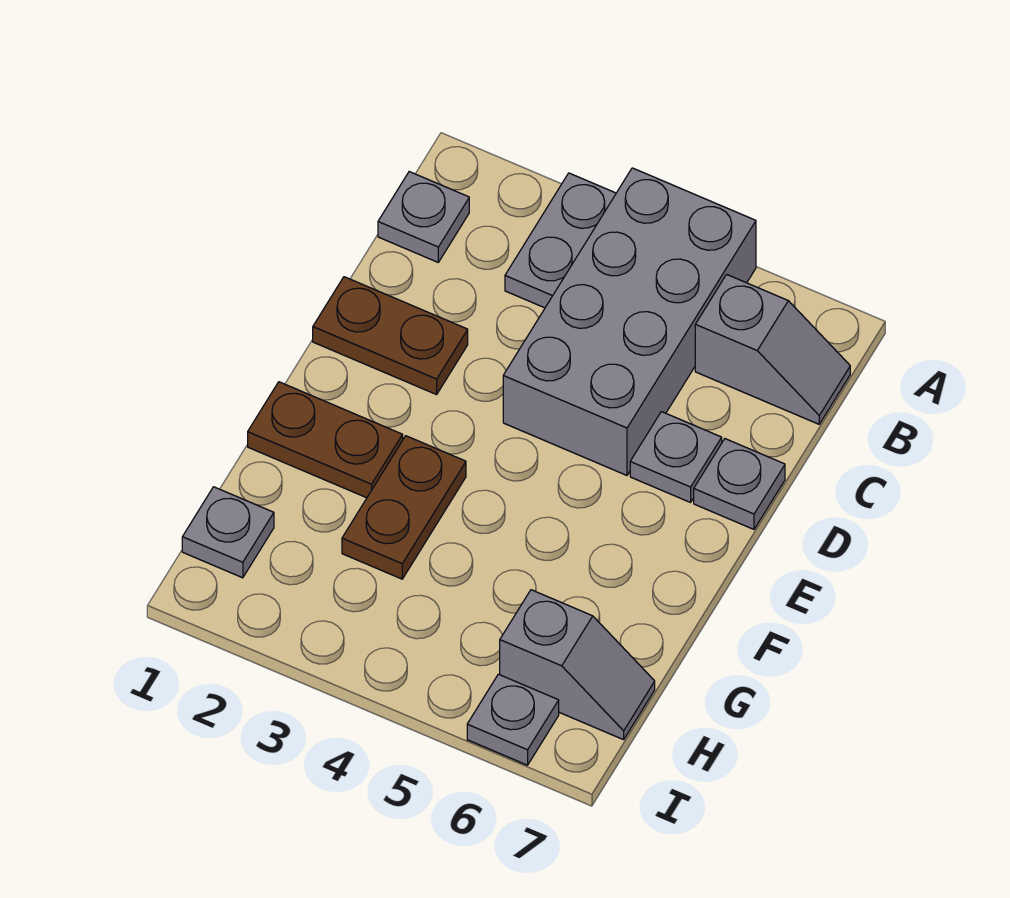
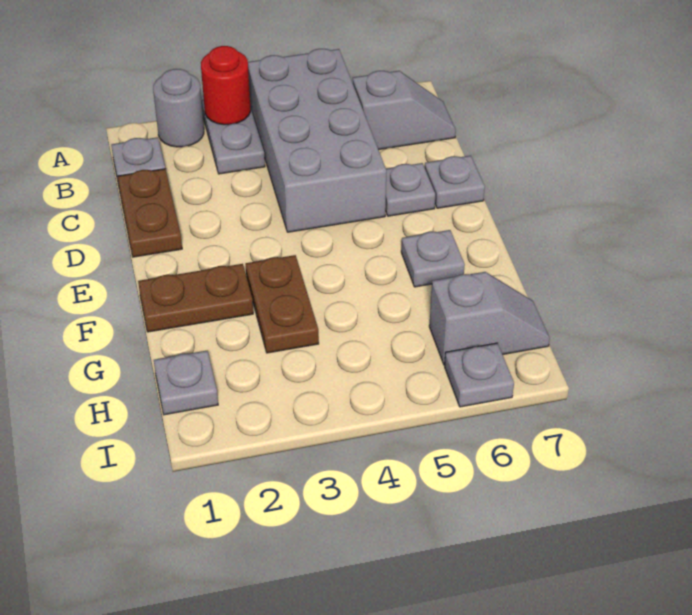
none -> grey 1x1 round brick [153,69,204,147]
none -> red 1x1 round brick [201,46,251,125]
brown 1x2 plate [313,277,468,395] -> brown 1x2 plate turned to [117,169,182,257]
none -> grey 1x1 plate [401,230,465,287]

